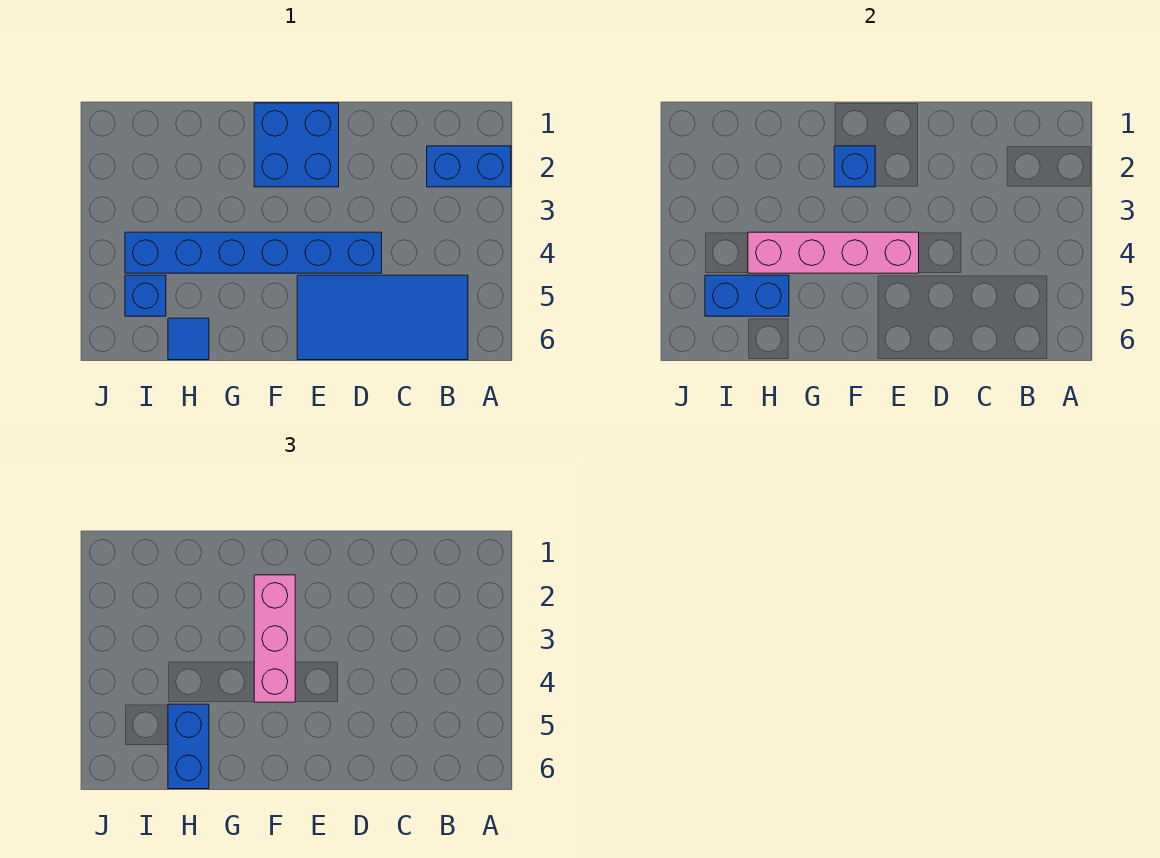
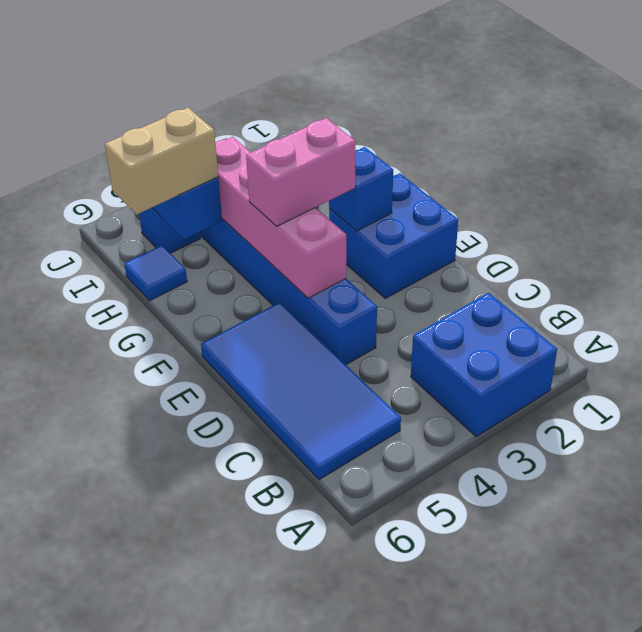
blue 1x2 brick [427,146,511,187] -> blue 2x2 brick [411,293,557,437]
pink 1x3 brick [254,575,295,702] -> pink 1x2 brick [246,118,356,226]
blue 1x2 brick [168,704,209,789] -> tan 1x2 brick [105,108,218,214]

